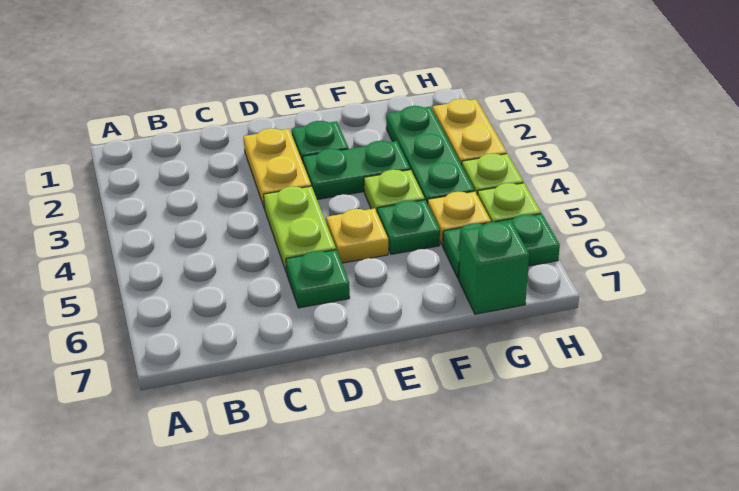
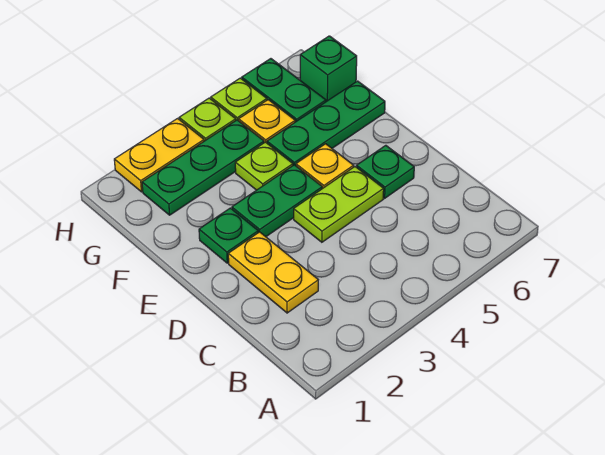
yellow 1x2 plate [243,128,311,207] -> yellow 1x2 plate turned to [228,232,318,313]
green 1x2 plate [303,141,410,200] -> green 1x2 plate turned to [232,165,322,237]
green 1x1 plate [377,200,440,254] -> green 1x3 plate [267,81,385,166]

